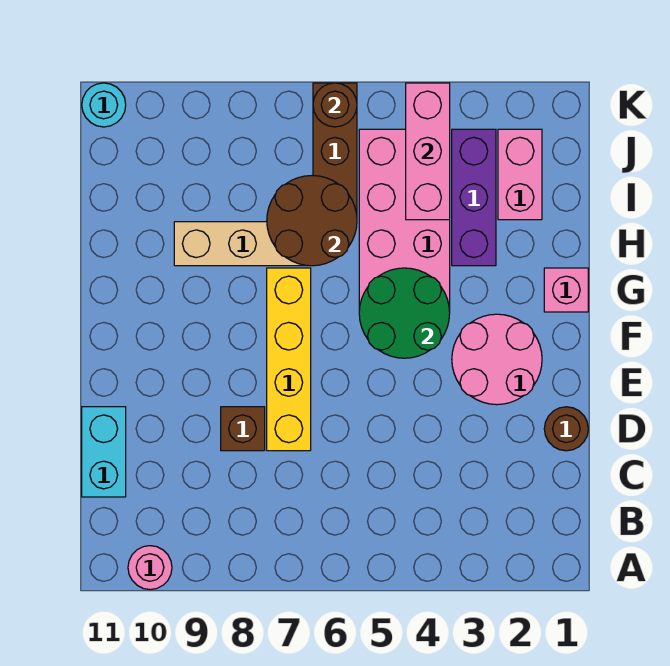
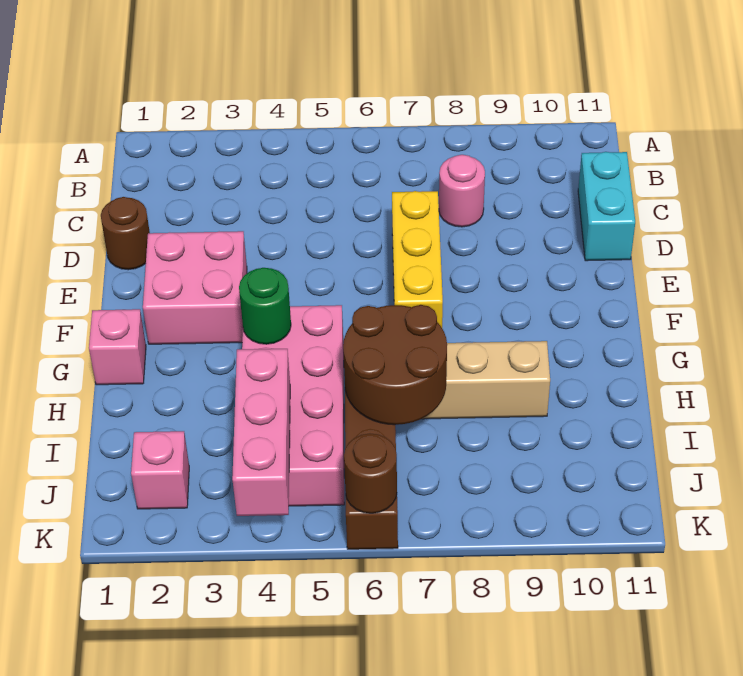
pink 1x1 round brick [128,546,172,590] -> pink 1x1 round brick moved to [439,155,485,227]
yellow 1x4 brick [267,268,311,451] -> yellow 1x3 brick [392,191,443,327]
brown 1x1 brick [221,407,265,451] -> none
pink 2x2 round brick [452,314,542,405] -> pink 2x2 brick [143,231,247,344]
green 2x2 round brick [359,268,450,358] -> green 1x1 round brick [239,268,291,344]
purple 1x3 brick [452,129,496,266] -> none
pink 1x2 brick [498,129,542,220] -> pink 1x1 brick [131,431,189,509]
cyan 1x1 round brick [82,83,126,127] -> none

